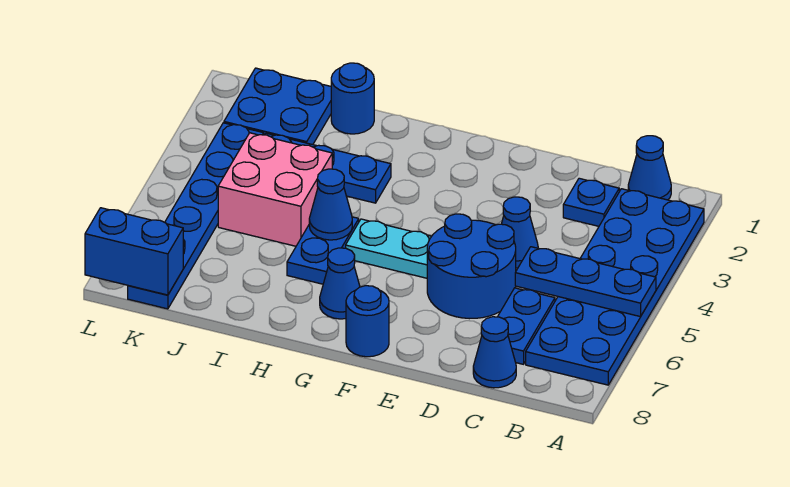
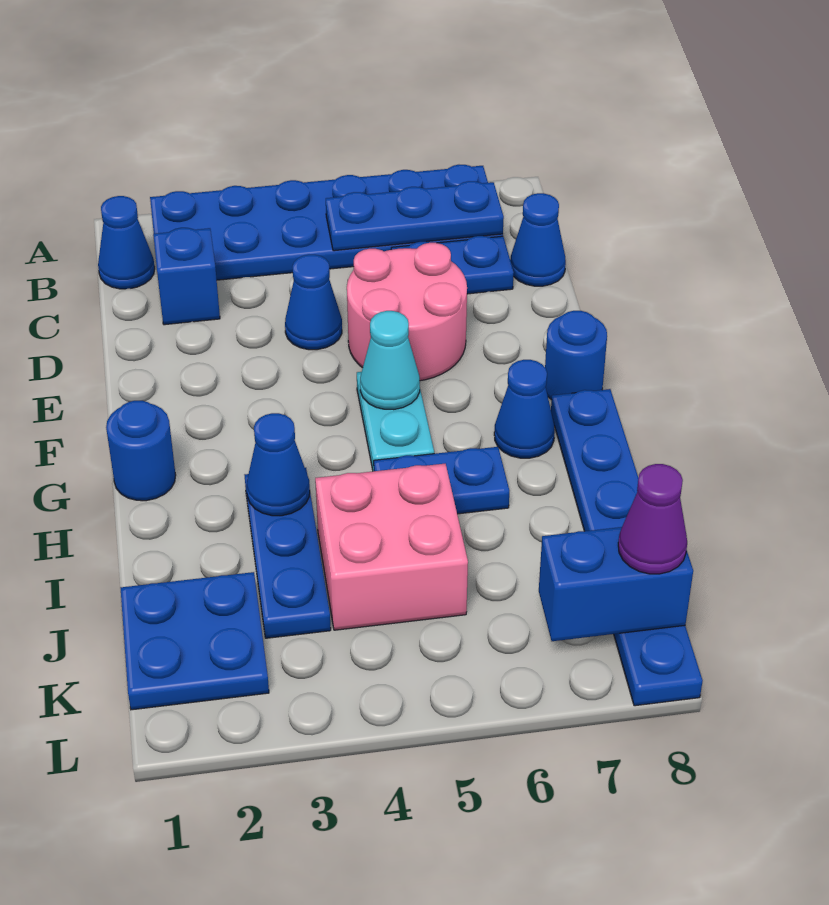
blue 1x3 plate [515,247,656,317] -> blue 1x3 plate turned to [326,181,504,251]
blue 1x1 plate [563,178,619,226] -> blue 1x1 brick [153,228,220,325]
blue 2x2 round brick [427,214,516,319] -> pink 2x2 round brick [347,243,467,381]
none -> cyan 1x1 cone [360,311,420,410]
blue 1x1 cone [309,169,352,240] -> blue 1x1 cone moved to [247,413,310,516]
blue 1x1 round brick [331,63,374,134] -> blue 1x1 round brick moved to [106,401,176,501]
blue 1x6 plate [128,123,264,309] -> blue 1x6 plate turned to [551,389,703,706]
blue 1x2 brick [85,208,183,295] -> blue 1x2 brick turned to [539,527,693,641]
none -> purple 1x1 cone [618,464,687,574]

